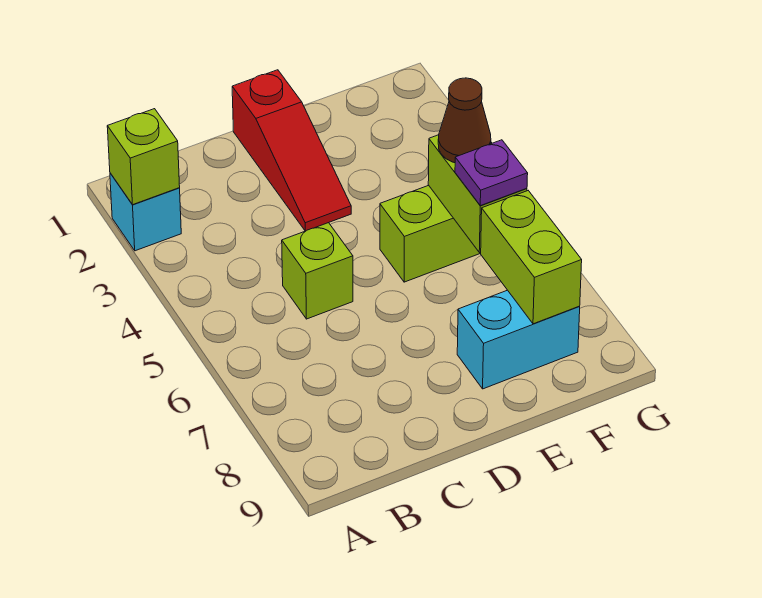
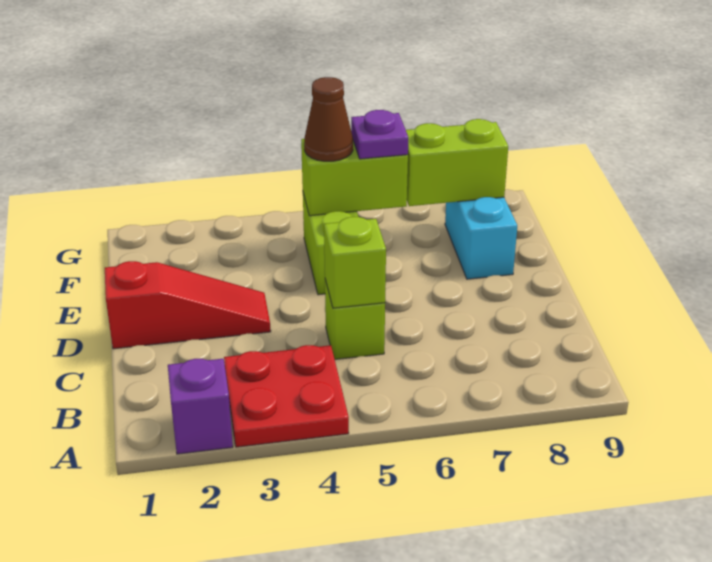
cyan 1x1 brick [110,173,181,251] -> purple 1x1 brick [168,359,233,454]
lime 1x1 brick [107,109,180,205] -> lime 1x1 brick moved to [324,217,386,308]
none -> red 2x2 plate [224,345,349,447]

